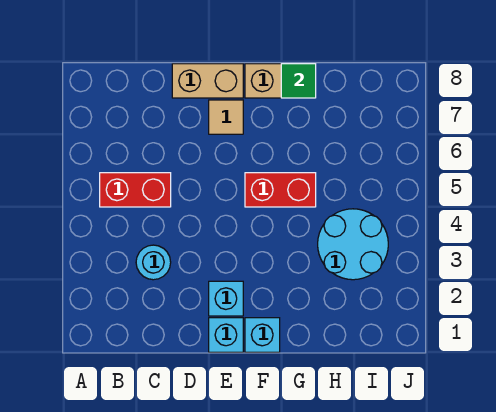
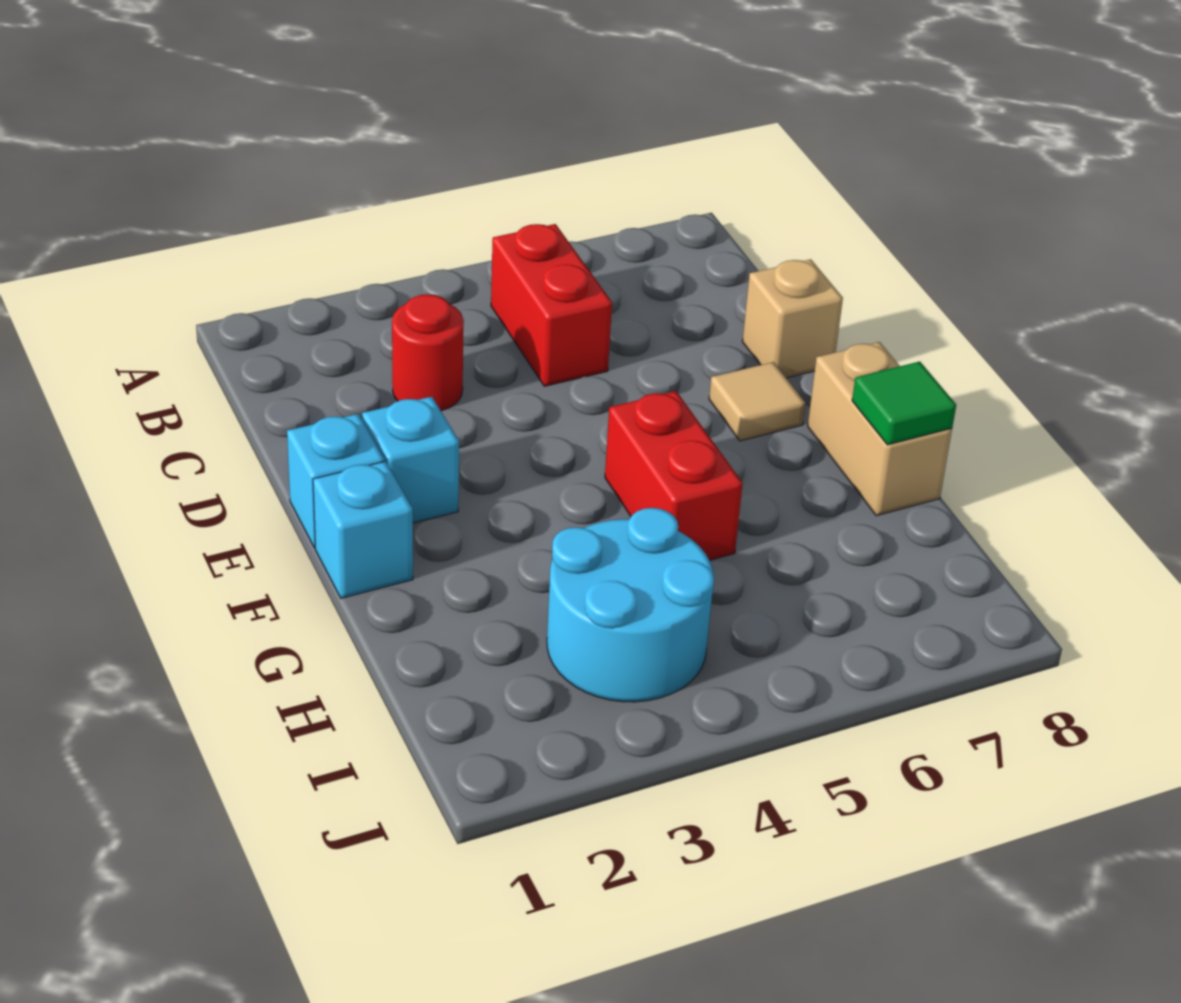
cyan 1x1 round brick [136,245,171,280] -> red 1x1 round brick [392,294,464,411]
tan 1x2 brick [172,64,243,98] -> tan 1x1 brick [742,259,843,378]

